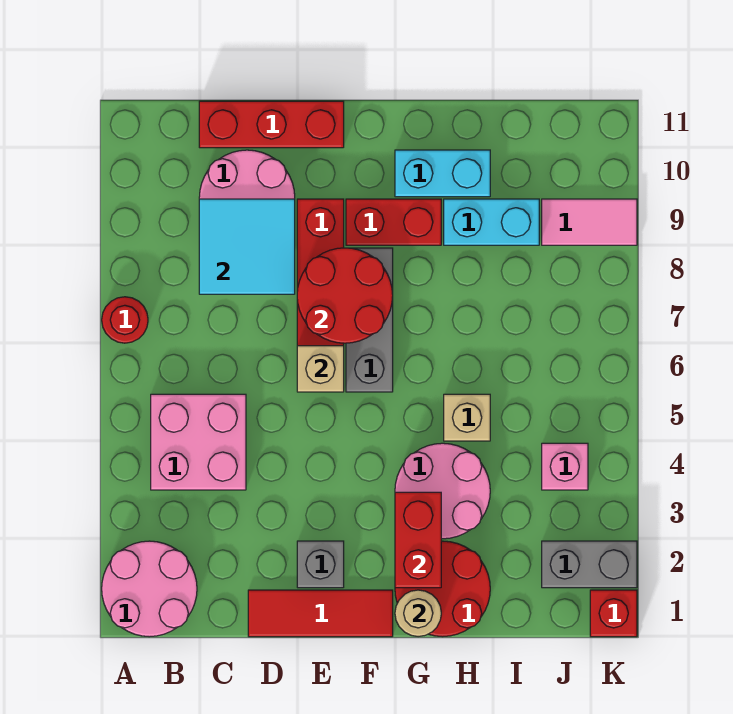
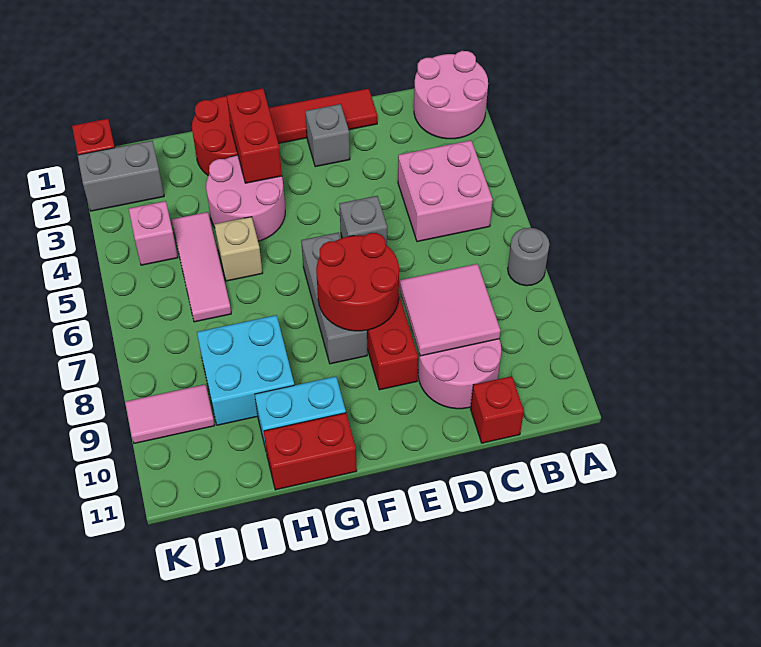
red 1x1 round brick [102,297,148,343] -> grey 1x1 round brick [508,228,549,286]
cyan 2x2 tile [199,199,295,294] -> pink 2x2 tile [400,264,501,356]
red 1x3 brick [199,101,344,148] -> red 1x1 brick [471,376,524,443]
tan 1x1 brick [297,346,344,392] -> grey 1x1 brick [340,196,387,245]
red 1x2 brick [346,199,441,245] -> red 1x2 brick moved to [264,413,357,490]
tan 1x1 round brick [395,590,441,637] -> none
cyan 1x2 brick [444,199,539,245] -> cyan 2x2 brick [197,315,294,425]
none -> pink 1x3 tile [172,212,231,322]

